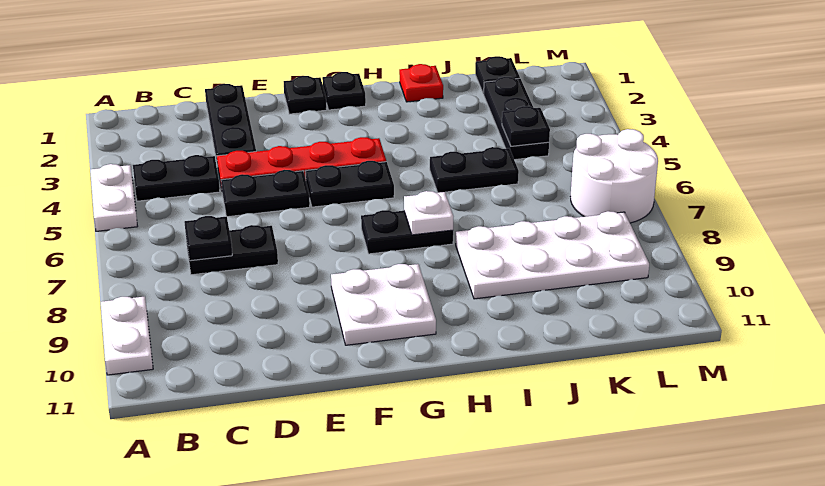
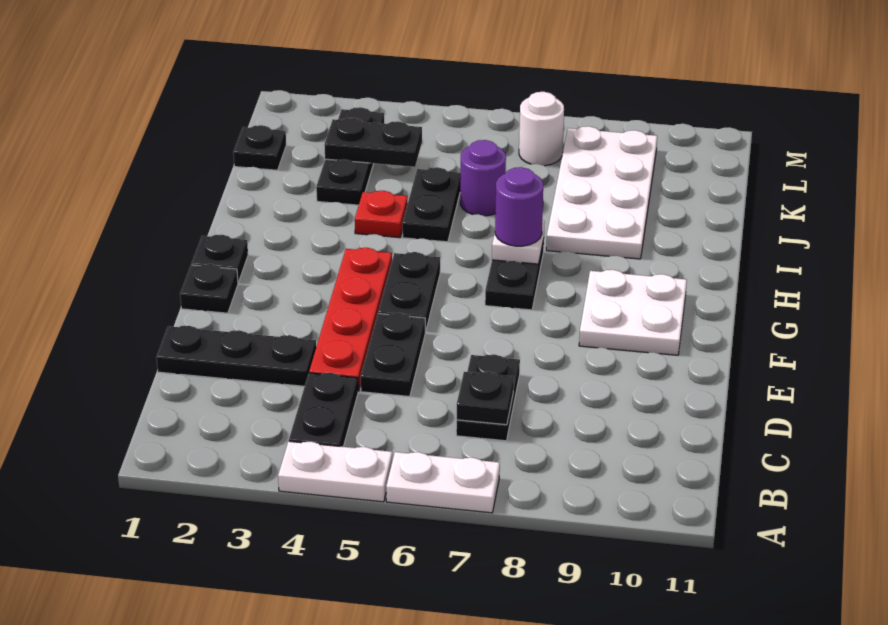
white 1x2 plate [101,296,153,375] -> white 1x2 plate moved to [386,452,500,513]
none -> purple 1x1 round brick [495,167,543,246]
red 1x1 plate [399,64,443,102] -> red 1x1 plate moved to [355,191,408,238]
none -> purple 1x1 round brick [460,140,506,216]
black 1x3 plate [484,77,549,160] -> black 1x3 plate turned to [316,107,384,205]
black 1x1 plate [502,106,550,146] -> black 1x2 plate [324,118,422,167]
white 2x2 round brick [571,129,658,223] -> white 1x1 round brick [519,92,564,166]

